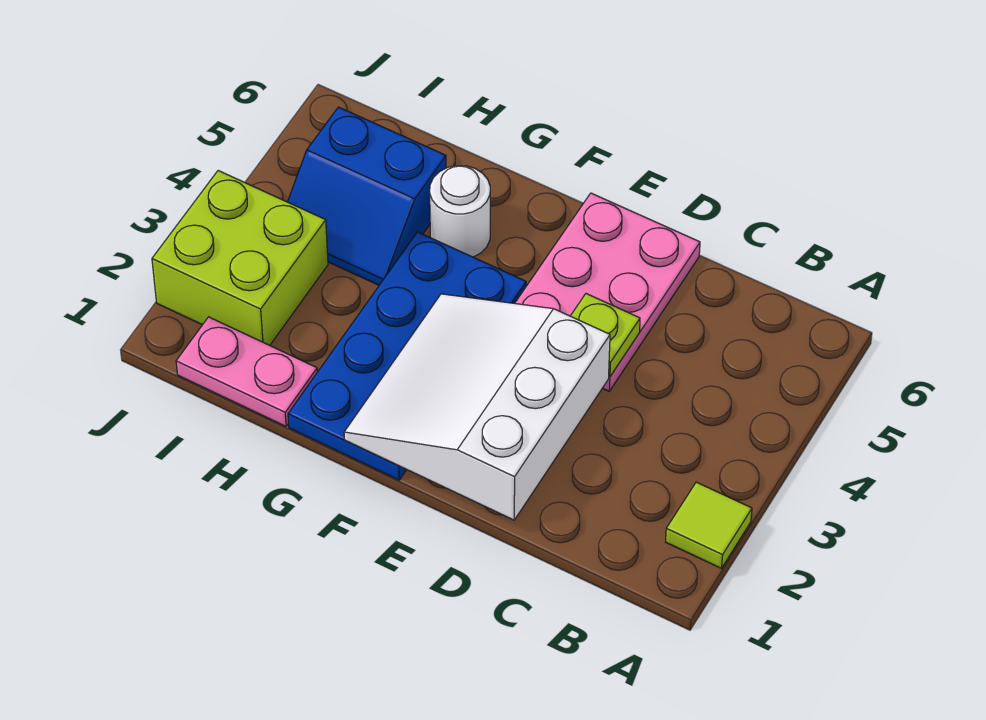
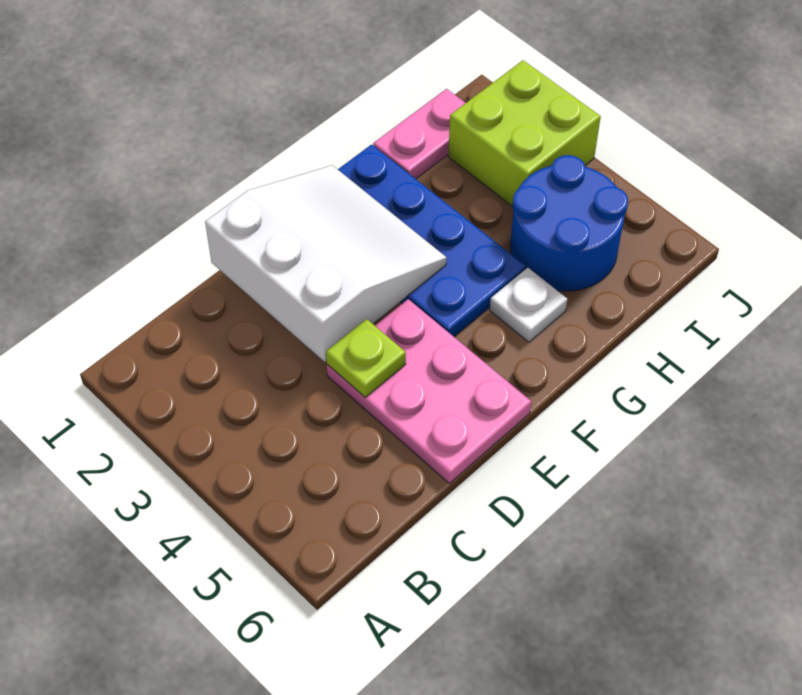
lime 1x1 tile [666,482,752,568] -> none
white 1x1 round brick [430,166,490,257] -> white 1x1 plate [490,268,567,342]
blue 2x2 slope [288,107,446,285] -> blue 2x2 round brick [510,155,628,291]

